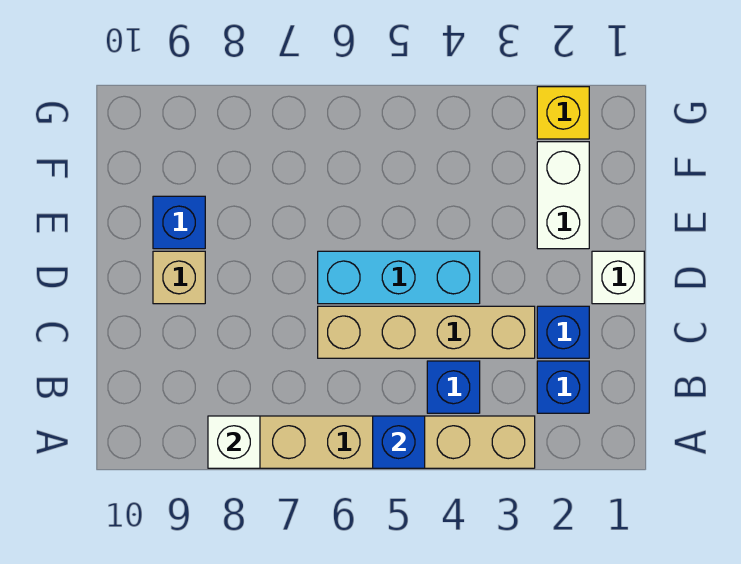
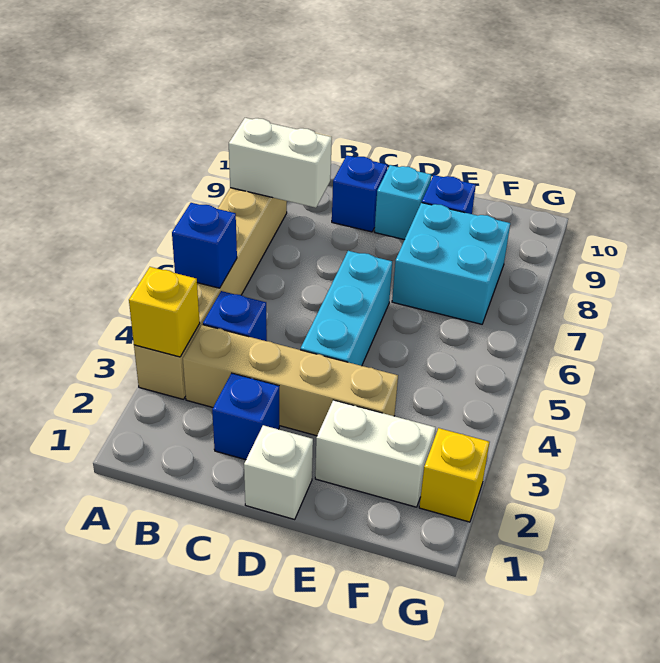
none -> yellow 1x1 brick [129,267,200,357]
white 1x1 brick [208,416,260,468] -> white 1x2 brick [229,118,332,208]
blue 1x1 brick [537,361,589,413] -> blue 1x1 brick moved to [332,155,388,232]
tan 1x4 brick [318,306,535,358] -> tan 1x4 brick turned to [183,325,398,436]
tan 1x1 brick [153,251,205,304] -> cyan 1x1 brick [375,165,431,240]
none -> cyan 2x2 brick [392,203,510,324]

